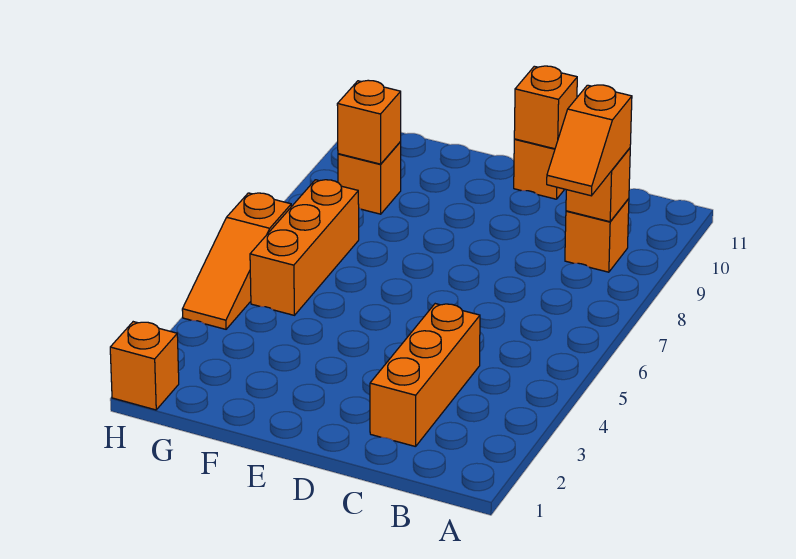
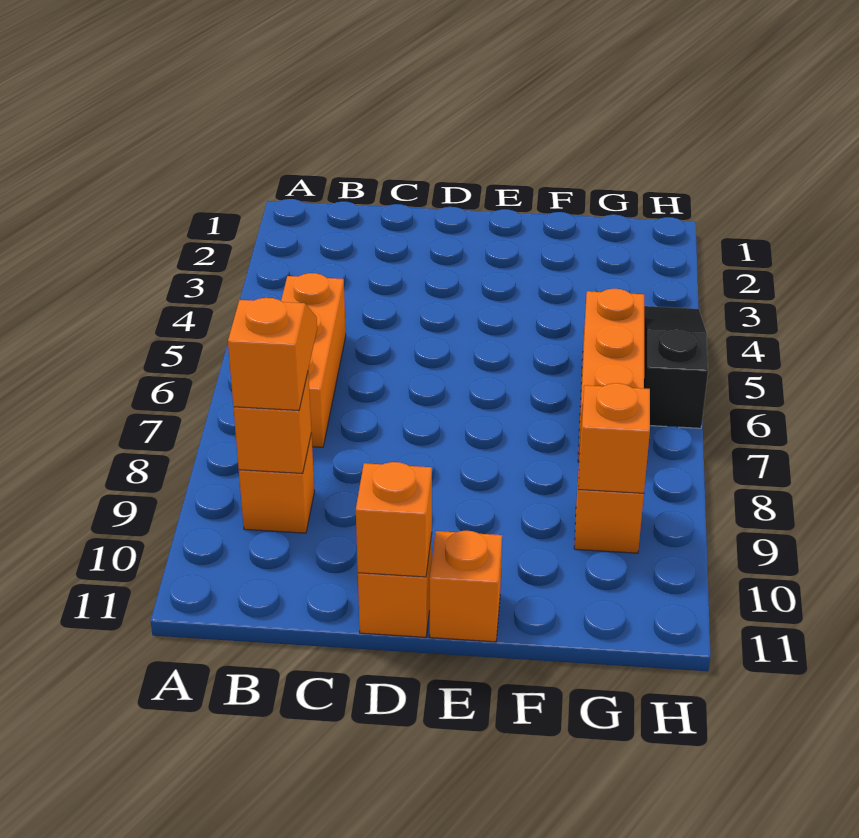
orange 1x3 brick [370,304,480,447] -> orange 1x3 brick moved to [281,273,346,447]
orange 1x1 brick [110,322,179,410] -> orange 1x1 brick moved to [430,531,502,642]
orange 1x3 slope [182,193,291,329] -> black 1x3 slope [644,306,708,428]

